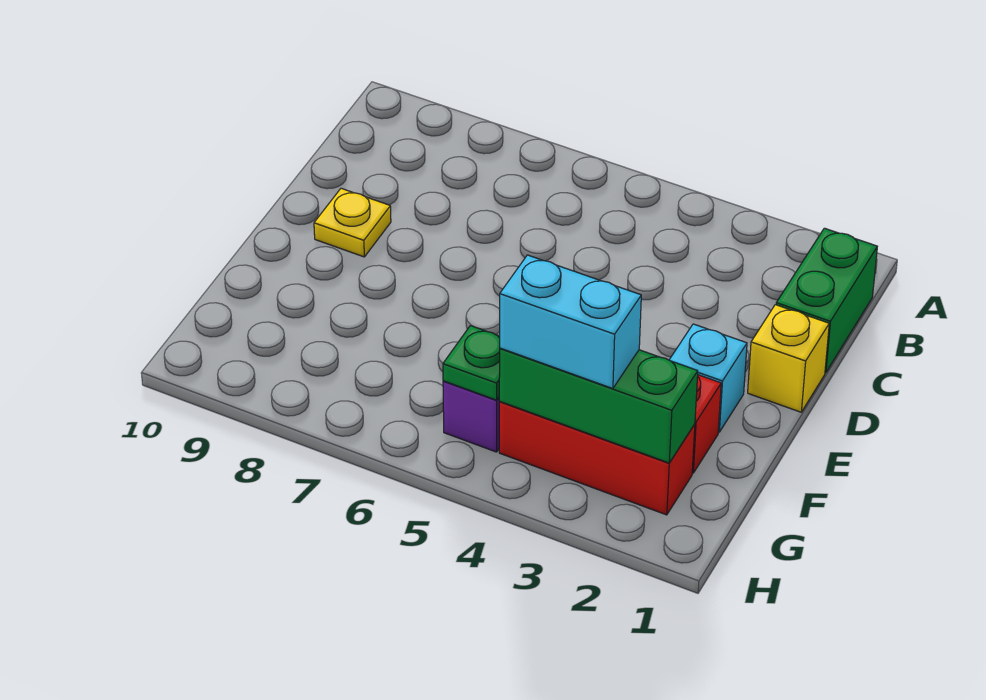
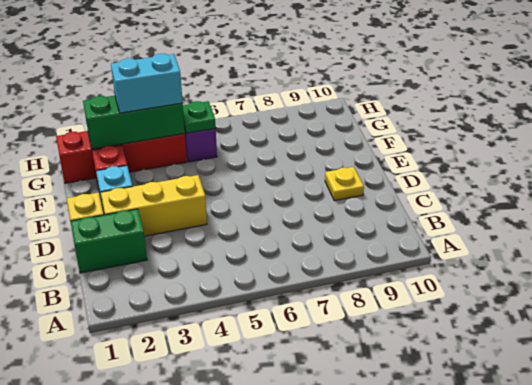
green 1x2 brick [776,228,877,373] -> green 1x2 brick turned to [70,209,147,273]
none -> yellow 1x3 brick [101,175,207,236]
red 1x3 brick [499,402,695,515] -> red 1x4 brick [56,131,187,183]

